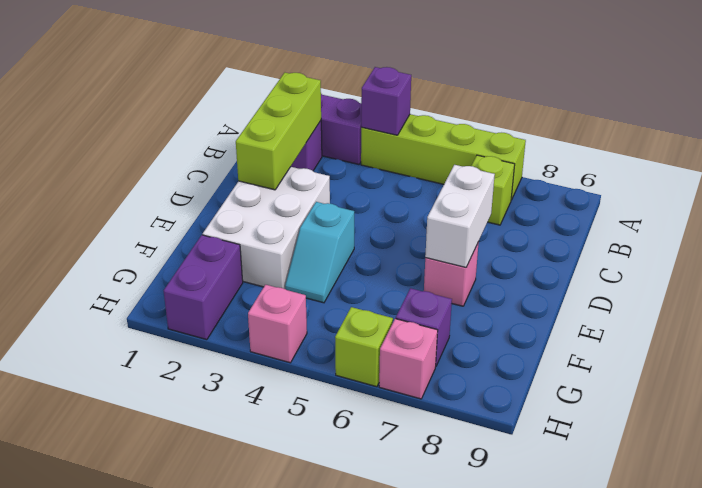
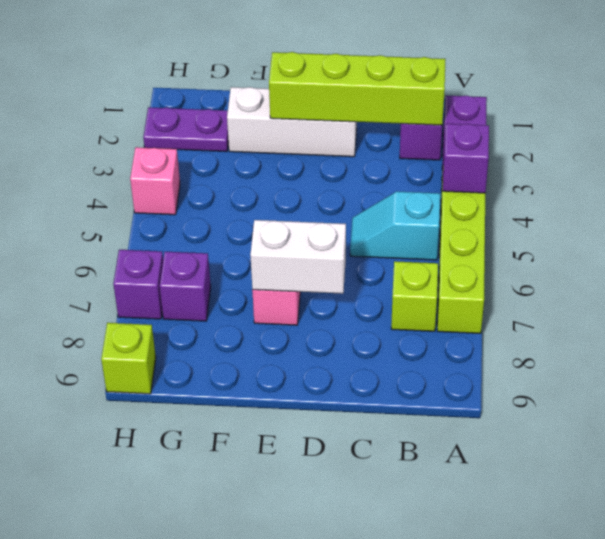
lime 1x3 brick [236,73,321,190] -> lime 1x4 brick [269,52,446,125]
white 2x3 brick [203,167,330,289] -> white 1x3 brick [227,87,357,157]
cyan 1x2 slope [285,202,354,303] -> cyan 1x2 slope moved to [350,191,440,260]
purple 1x2 brick [164,235,243,340] -> purple 1x2 plate [143,107,228,152]
lime 1x1 brick [335,307,393,387] -> lime 1x1 brick moved to [101,323,156,394]
pink 1x1 brick [379,319,438,399] -> purple 1x1 brick [113,250,163,319]

